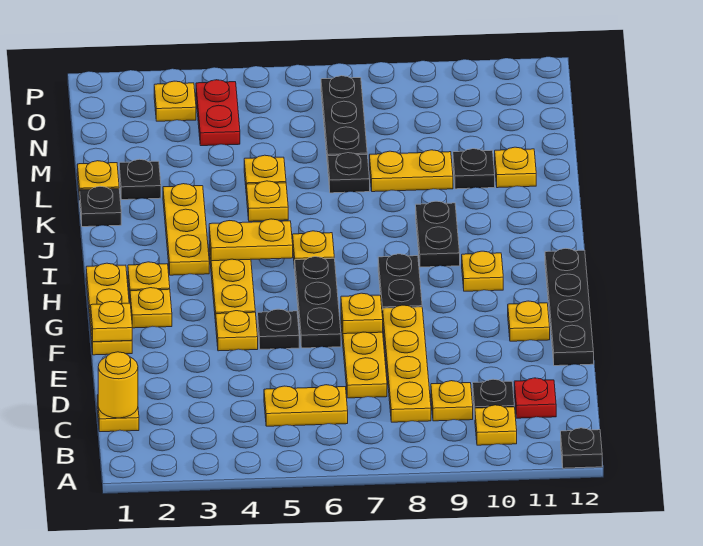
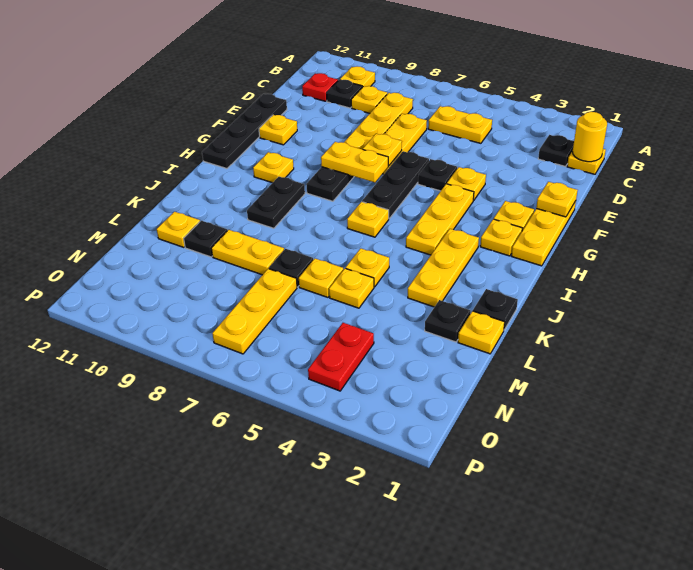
black 1x1 plate [561,428,602,468] -> black 1x1 plate moved to [538,135,574,166]
yellow 1x2 plate [209,219,293,261] -> yellow 1x2 plate moved to [321,142,388,182]
black 1x3 plate [321,76,367,165] -> yellow 1x3 plate [212,269,297,354]
yellow 1x1 plate [154,81,196,121] -> yellow 1x1 plate moved to [299,259,343,297]

